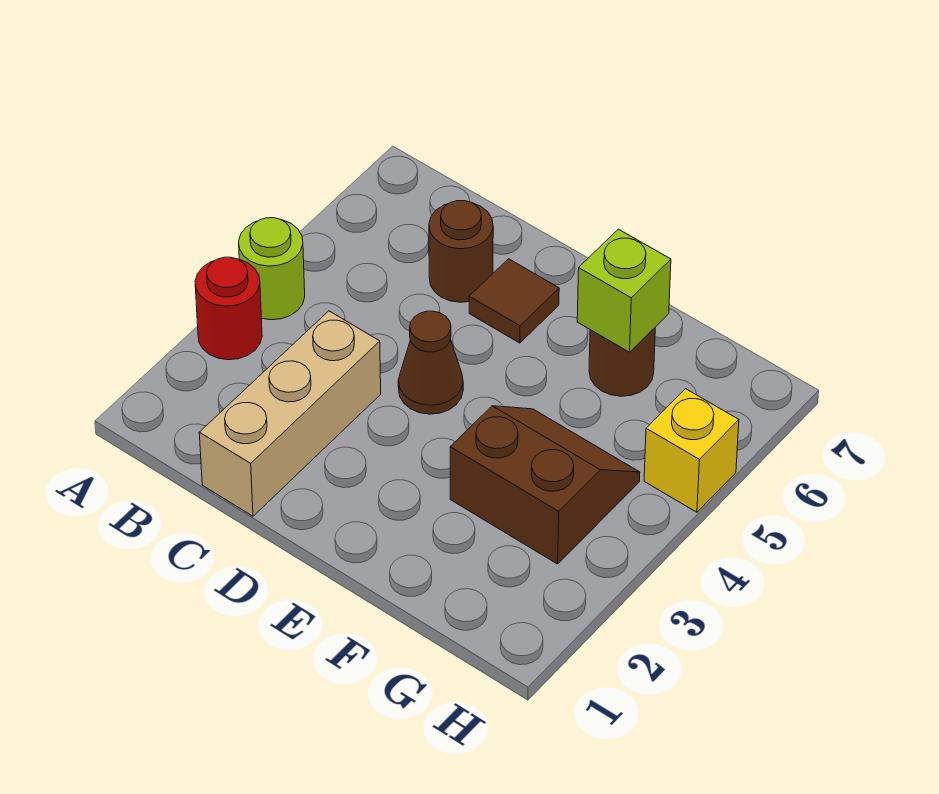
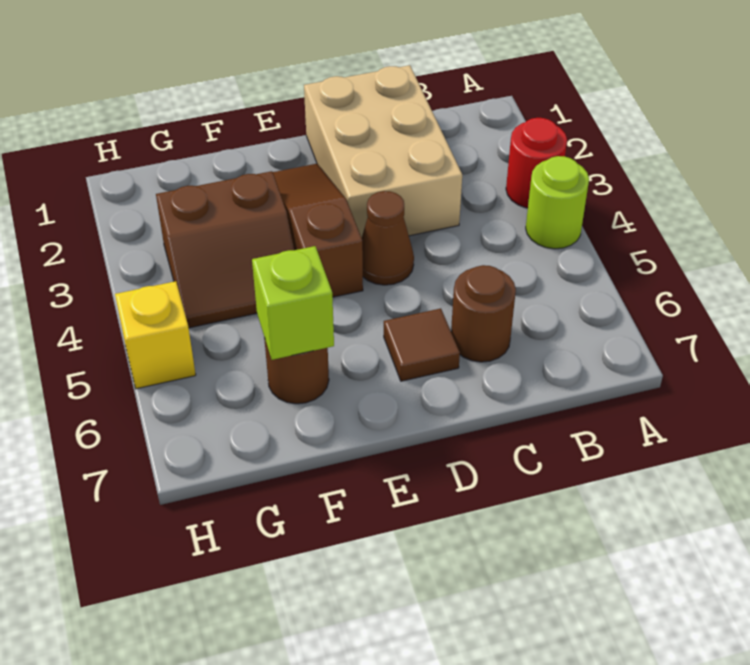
tan 1x3 brick [199,311,381,516] -> tan 2x3 brick [304,65,462,238]
none -> brown 1x3 slope [273,164,363,297]

